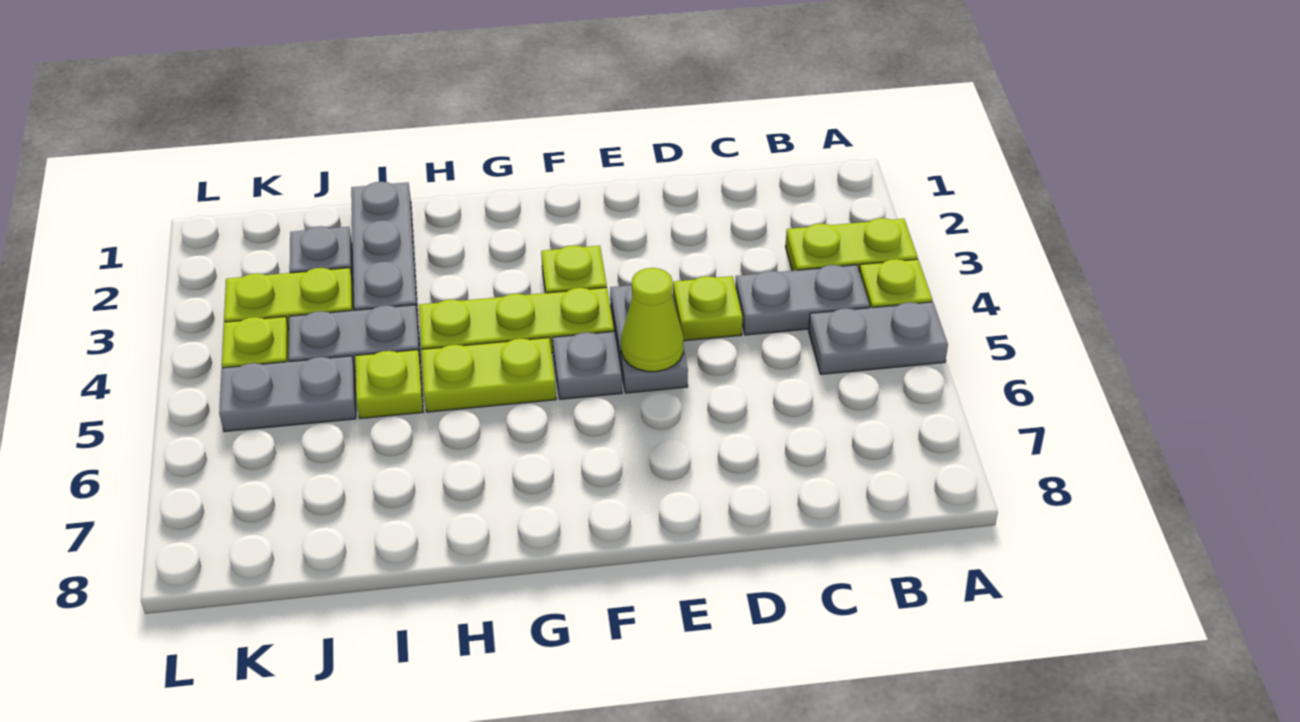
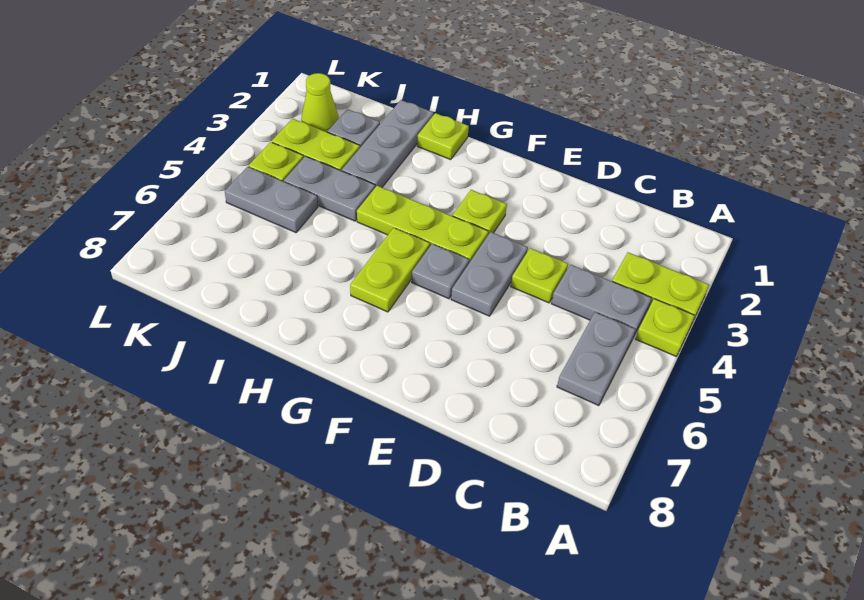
grey 1x2 plate [809,302,948,374] -> grey 1x2 plate turned to [557,312,636,406]
lime 1x1 cone [621,268,684,372] -> lime 1x1 cone moved to [301,73,339,132]
lime 1x2 plate [421,338,556,412] -> lime 1x2 plate turned to [350,228,430,312]
lime 1x1 plate [355,350,423,419] -> lime 1x1 plate moved to [417,113,469,160]

